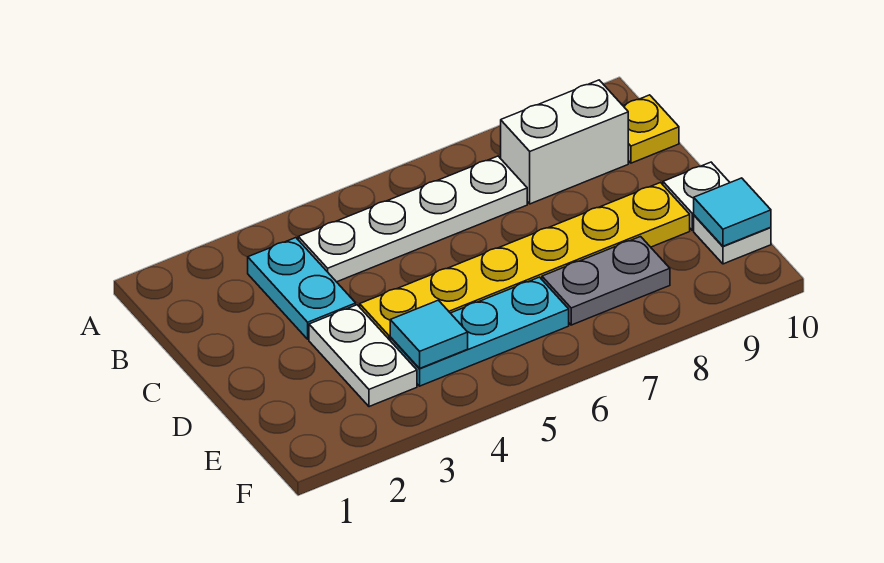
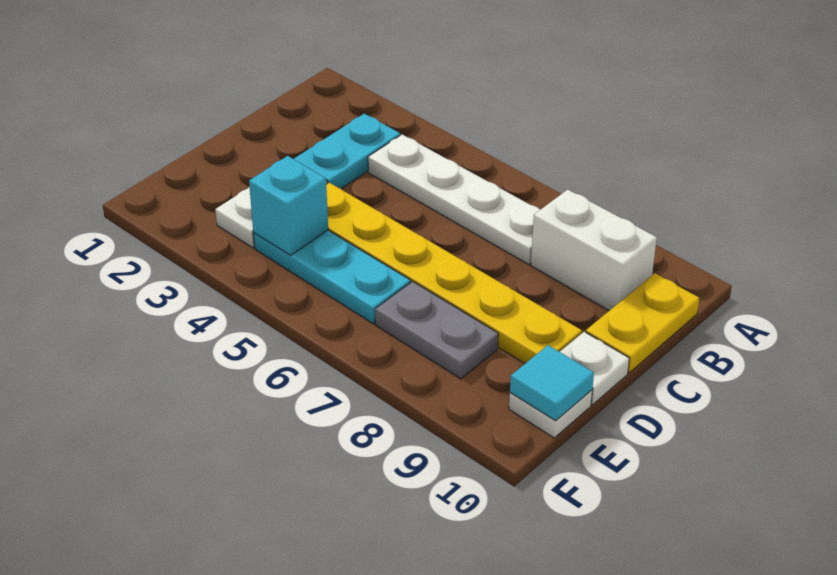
yellow 1x1 plate [623,95,679,163] -> yellow 1x2 plate [586,273,699,373]
cyan 1x1 tile [390,300,468,368] -> cyan 1x1 brick [249,156,328,256]

